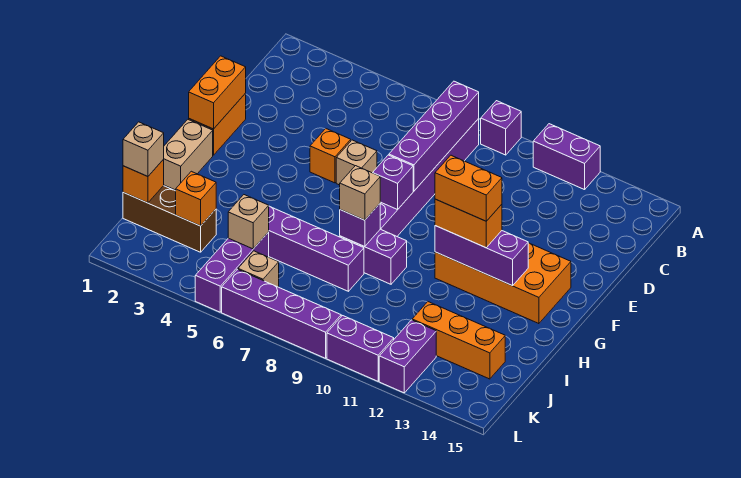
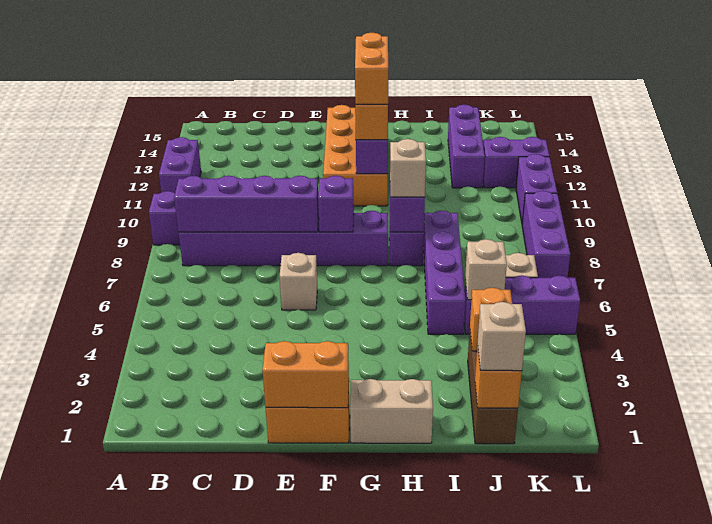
orange 1x1 brick [310,129,351,183] -> none
orange 1x3 brick [412,302,505,379] -> purple 1x3 brick [448,105,485,188]
purple 1x4 brick [222,269,341,358] -> purple 1x3 brick [522,191,570,278]

